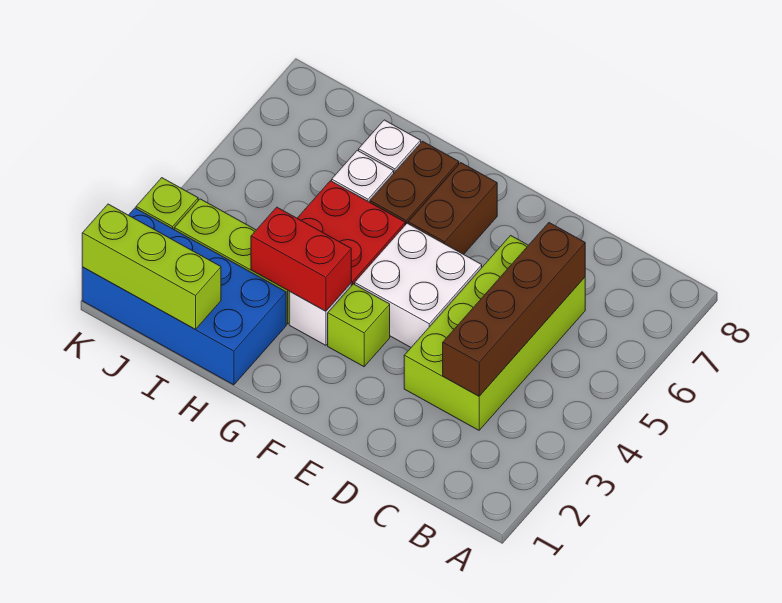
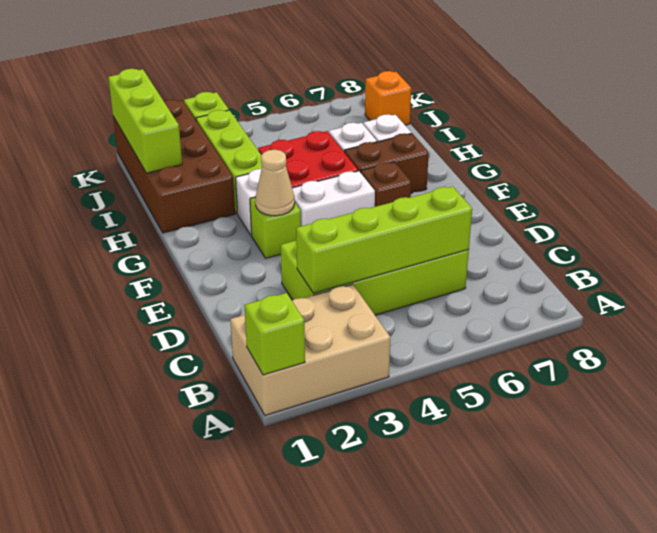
none -> tan 2x3 brick [230,284,390,415]
none -> lime 1x1 brick [244,293,305,375]
brown 1x4 brick [443,223,585,396] -> lime 1x4 brick [296,186,472,293]
white 2x2 brick [355,223,482,347] -> white 1x2 brick [292,171,375,226]
none -> tan 1x1 cone [255,150,295,216]
brown 1x2 brick [408,163,497,254] -> brown 1x1 brick [361,162,411,207]
red 1x2 brick [251,207,351,311] -> none
blue 2x4 brick [82,208,286,385] -> brown 2x4 brick [113,100,235,233]
none -> orange 1x1 brick [365,71,411,125]

